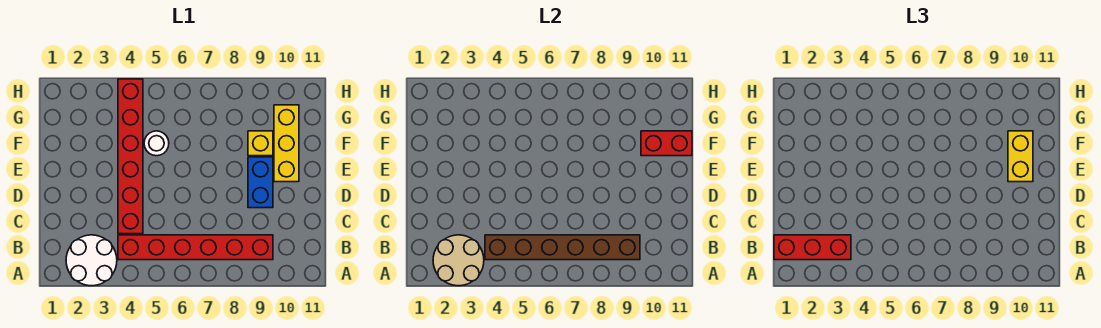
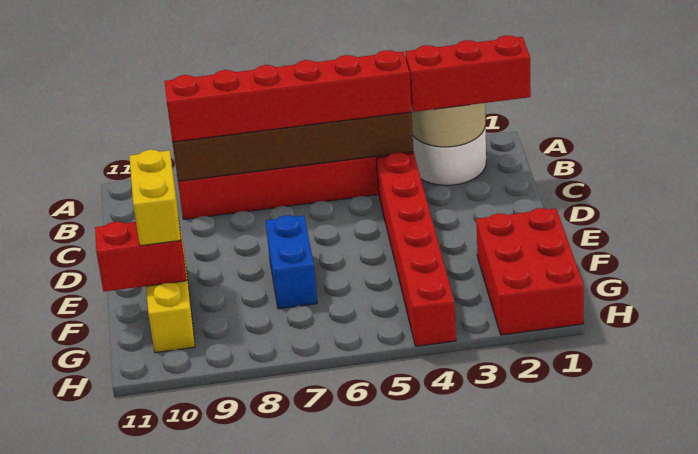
none -> red 1x6 brick [165,50,411,142]
blue 1x2 brick [248,157,273,208] -> blue 1x2 brick moved to [266,215,317,309]
none -> red 2x3 brick [476,208,584,335]
white 1x1 round brick [144,131,169,156] -> none
yellow 1x1 brick [248,131,273,156] -> none

